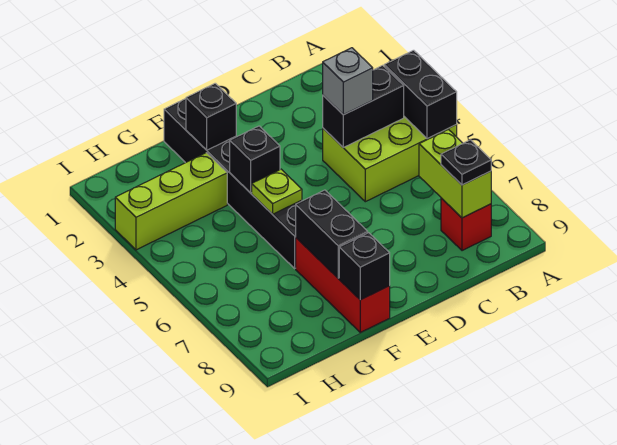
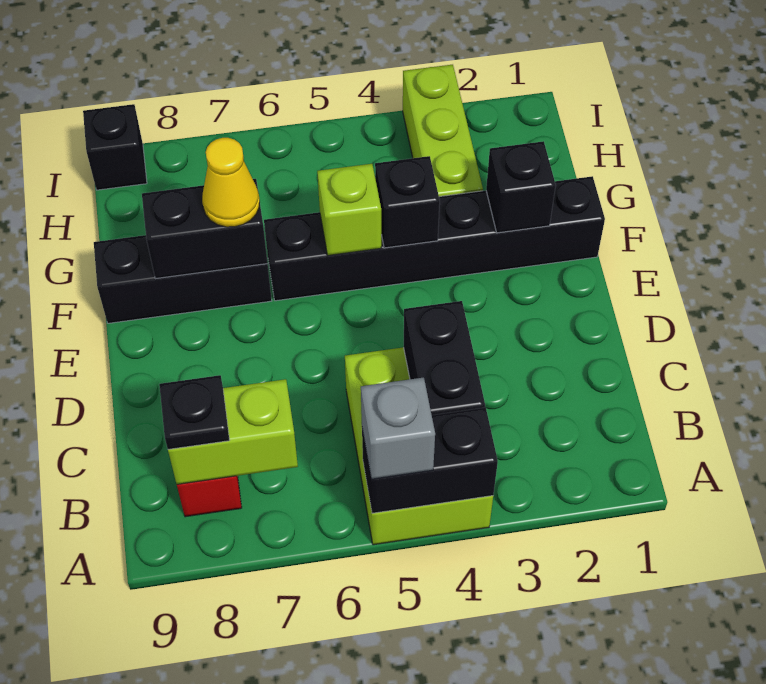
grey 1x1 brick [323,48,373,115] -> grey 1x1 brick moved to [361,378,435,479]
lime 1x1 plate [252,169,302,214] -> lime 1x1 brick [317,164,381,255]
red 1x3 brick [296,238,390,332] -> black 1x3 brick [94,235,272,323]
none -> yellow 1x1 cone [202,138,260,227]
black 1x1 brick [339,233,390,300] -> black 1x1 brick moved to [83,104,147,190]

